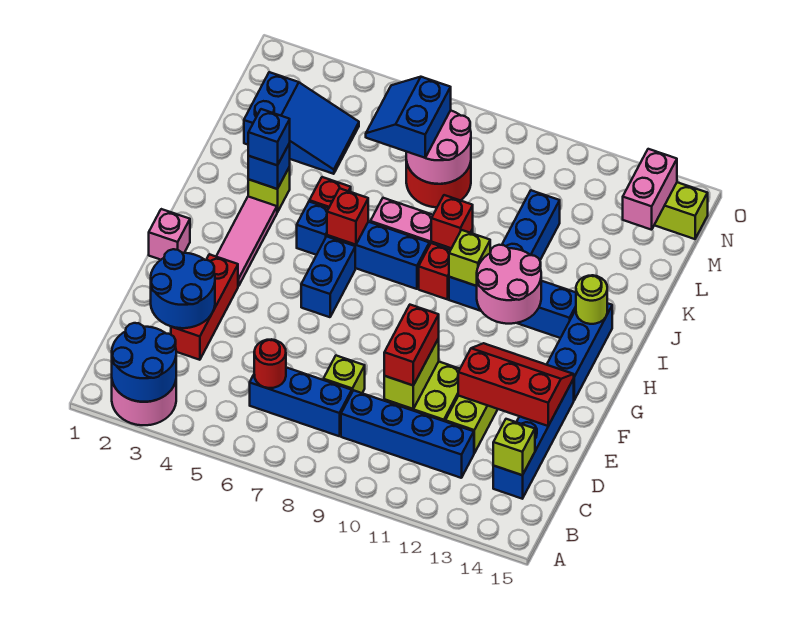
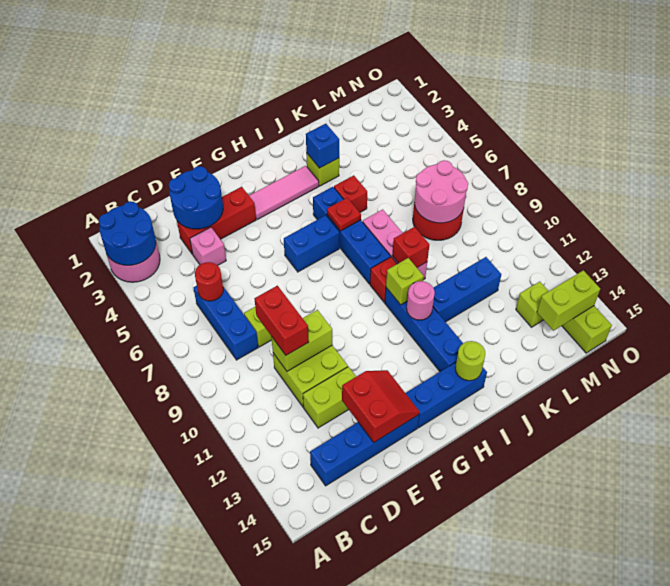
blue 1x4 brick [341,390,474,478] -> none
lime 1x1 brick [493,419,535,475] -> lime 1x1 brick moved to [516,282,548,327]
red 1x2 brick [384,305,439,385] -> red 1x2 brick turned to [255,286,309,355]
red 2x3 slope [458,343,574,426] -> red 2x2 slope [342,370,420,443]
pink 1x1 brick [149,209,190,260] -> pink 1x1 brick moved to [190,227,226,266]
pink 2x2 round brick [477,245,541,324] -> pink 1x1 round brick [407,281,435,320]
red 1x1 brick [327,188,368,245] -> red 1x1 plate [327,198,361,231]
blue 1x1 brick [248,109,290,165] -> none
blue 2x3 slope [244,72,359,174] -> none
blue 2x2 slope [366,77,451,158] -> none
pink 1x2 brick [623,149,677,230] -> lime 1x2 brick [537,270,600,331]

